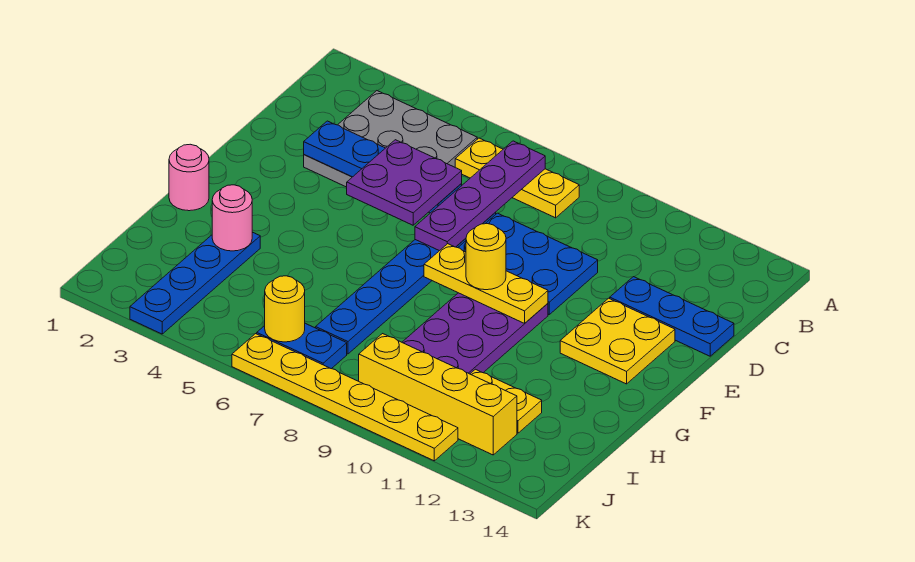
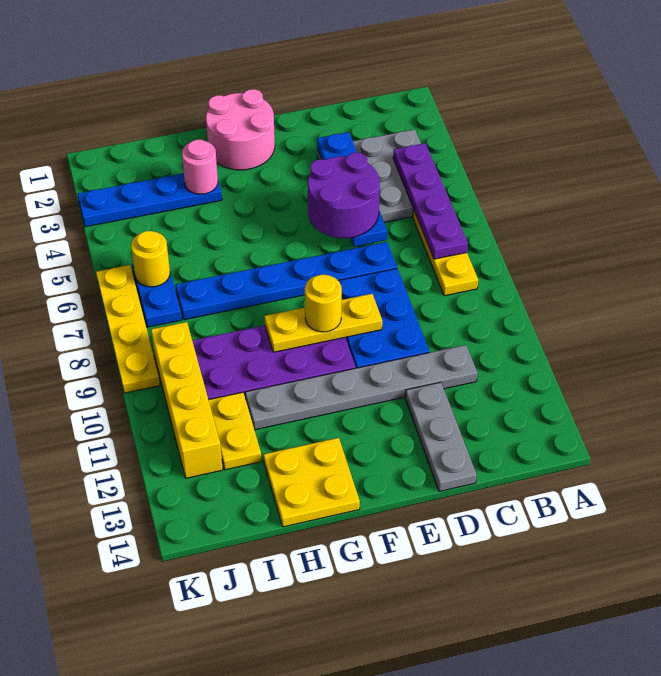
purple 1x4 plate [415,141,545,251] -> purple 1x4 plate turned to [393,143,468,259]
none -> grey 1x6 plate [245,345,477,430]
purple 2x2 plate [347,140,462,225] -> purple 2x2 round brick [308,153,380,238]
blue 1x3 plate [610,277,734,356] -> grey 1x3 plate [405,382,477,491]
yellow 2x2 plate [560,298,675,384] -> yellow 2x2 plate moved to [263,438,360,527]
yellow 1x3 plate [424,244,548,323] -> yellow 1x3 plate turned to [264,294,382,352]
pink 1x1 round brick [169,144,209,211] -> pink 2x2 round brick [206,89,275,170]
yellow 1x6 plate [232,334,458,461] -> yellow 1x4 plate [96,265,160,393]

